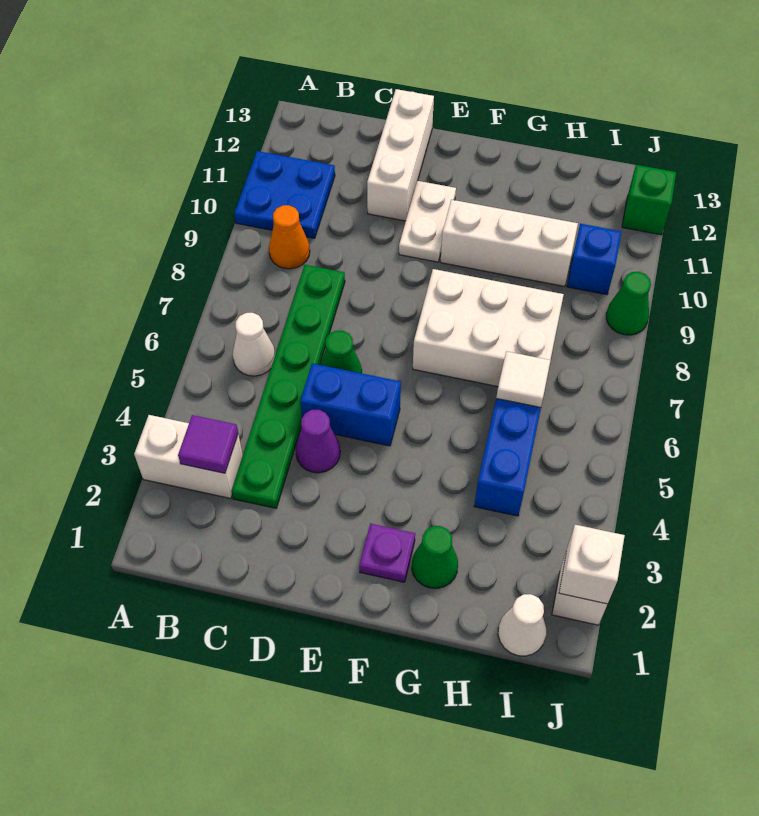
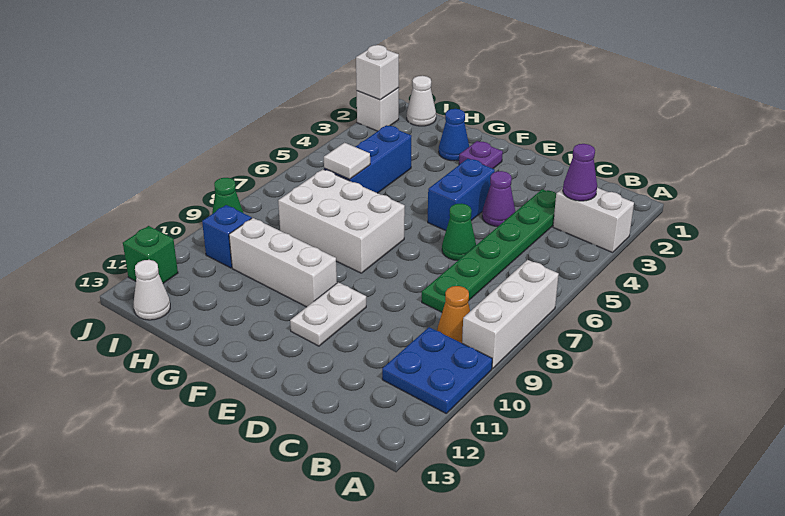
purple 1x1 tile [178,415,238,473] -> purple 1x1 cone [563,144,597,201]
white 1x1 cone [233,313,275,376] -> white 1x1 cone moved to [134,260,170,320]
blue 1x2 brick [300,363,401,446] -> blue 1x2 brick turned to [428,159,495,231]
white 1x3 brick [367,89,434,221] -> white 1x3 brick moved to [462,260,559,369]
green 1x1 cone [412,526,458,588] -> blue 1x1 cone [439,109,469,161]

